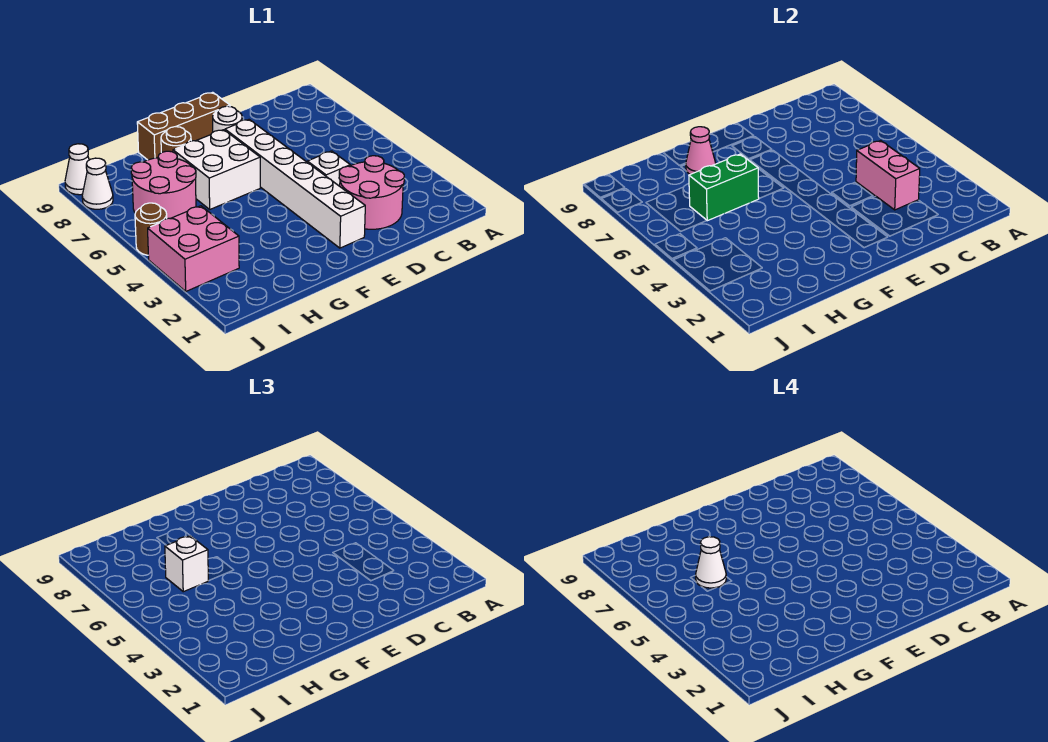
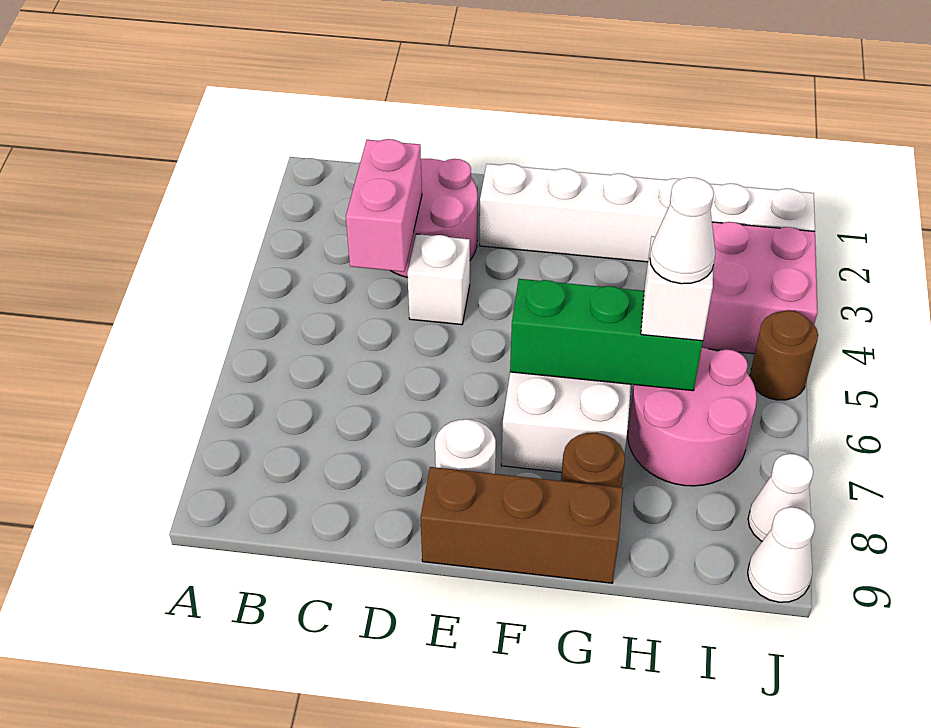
white 1x6 brick [225,120,365,248] -> white 1x6 brick turned to [480,164,815,262]
green 1x2 brick [689,154,759,221] -> green 1x3 brick [510,279,703,391]
pink 1x1 cone [686,127,716,174] -> none

